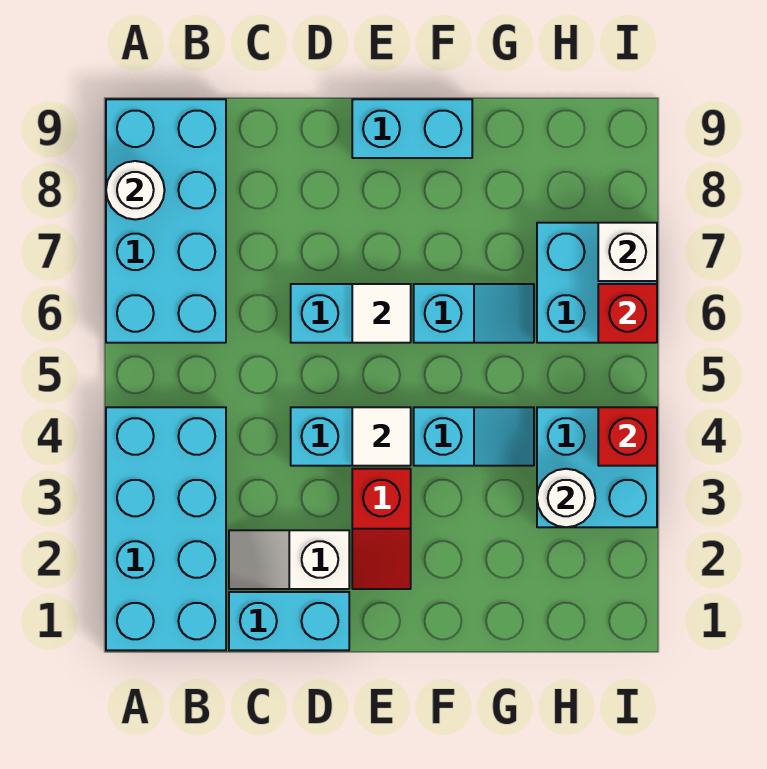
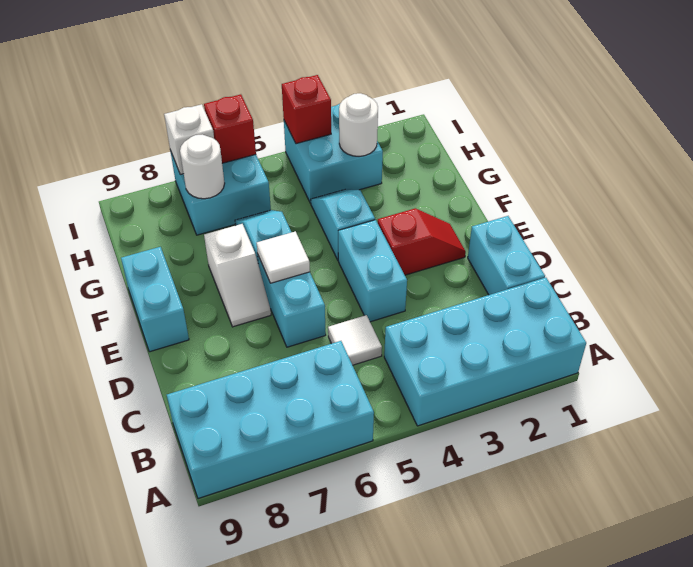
white 1x1 round brick [106,161,165,220] -> white 1x1 round brick moved to [180,135,225,199]
white 1x2 slope [229,530,349,589] -> white 1x2 slope moved to [204,224,271,327]
white 1x1 tile [352,407,411,466] -> white 1x1 tile moved to [328,315,382,365]

